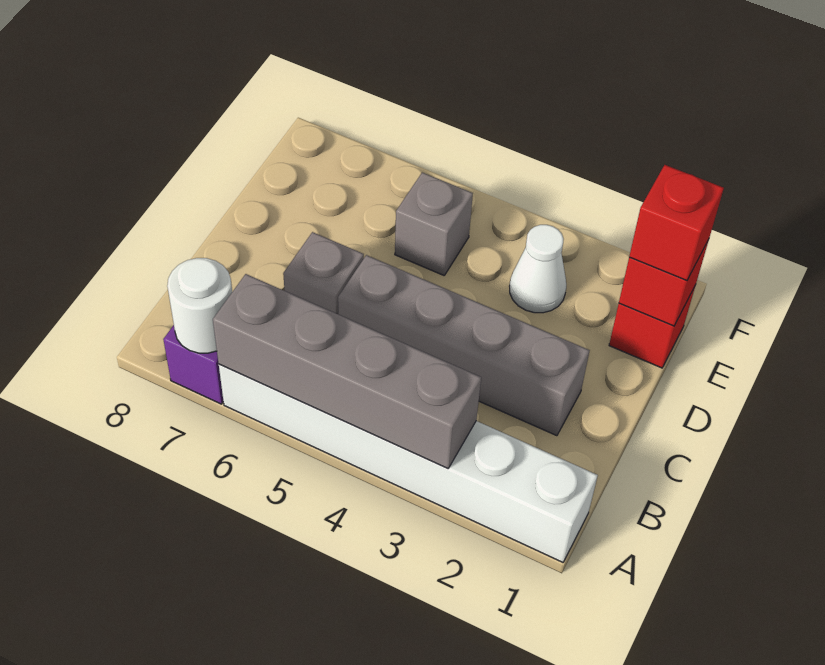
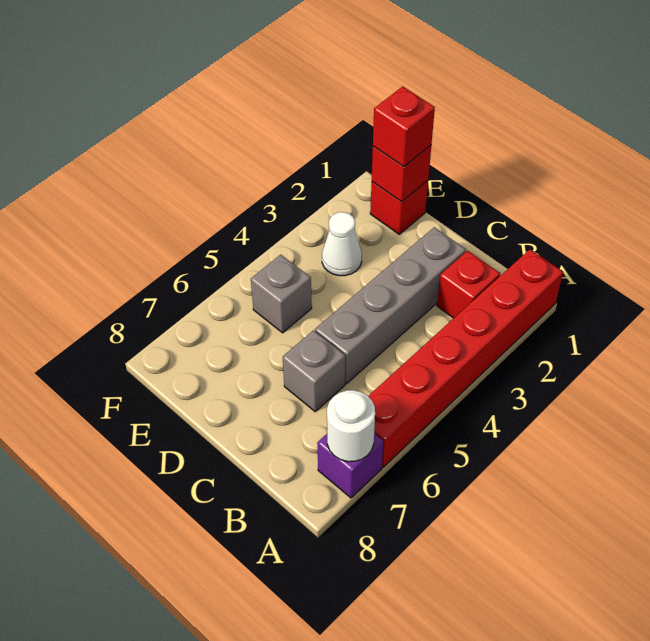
white 1x6 brick [219,364,598,562] -> red 1x6 brick [368,249,563,467]
grey 1x4 brick [213,274,481,469] -> none
none -> red 1x1 brick [437,251,500,318]

